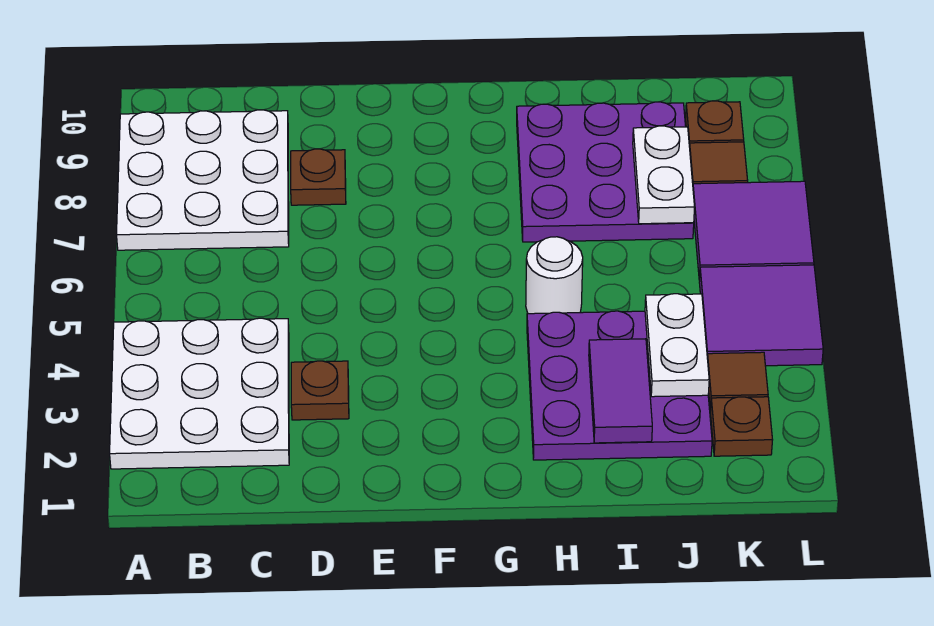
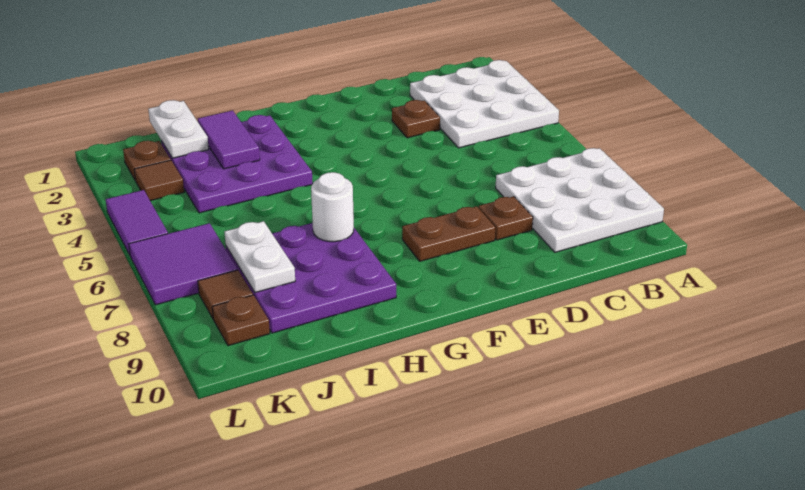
none -> brown 1x2 plate [402,206,495,261]
white 1x1 round brick [526,237,583,314] -> white 1x1 round brick moved to [311,172,354,242]
white 1x2 plate [645,294,709,397] -> white 1x2 plate moved to [148,100,209,158]
purple 2x2 tile [699,265,823,366] -> purple 1x2 tile [106,190,168,255]

